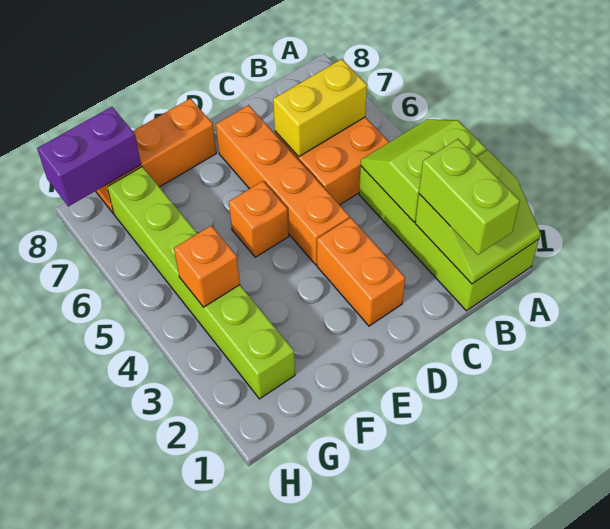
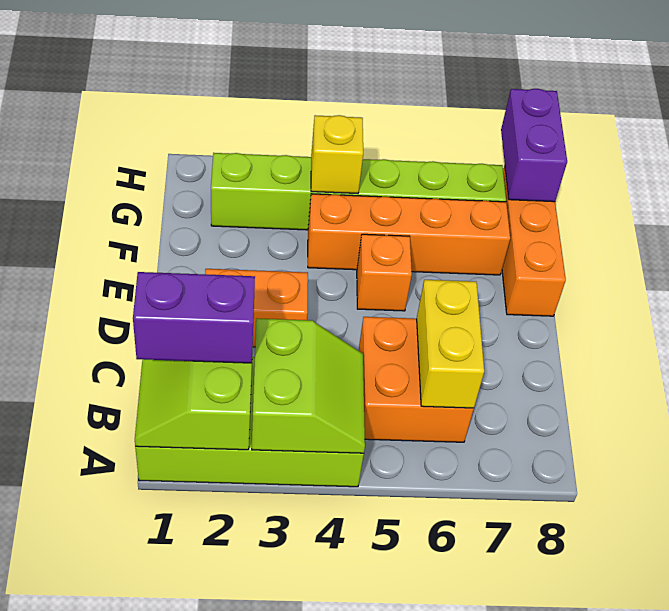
lime 1x2 brick [419,139,520,255] -> purple 1x2 brick [133,272,255,363]
orange 1x4 brick [216,105,350,265] -> orange 1x4 brick moved to [308,194,510,275]
orange 1x1 brick [174,226,240,307] -> yellow 1x1 brick [311,115,363,193]

